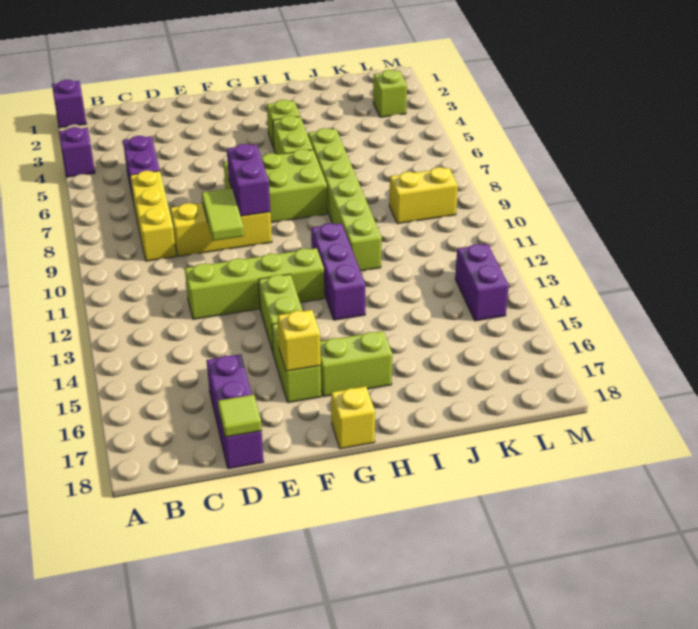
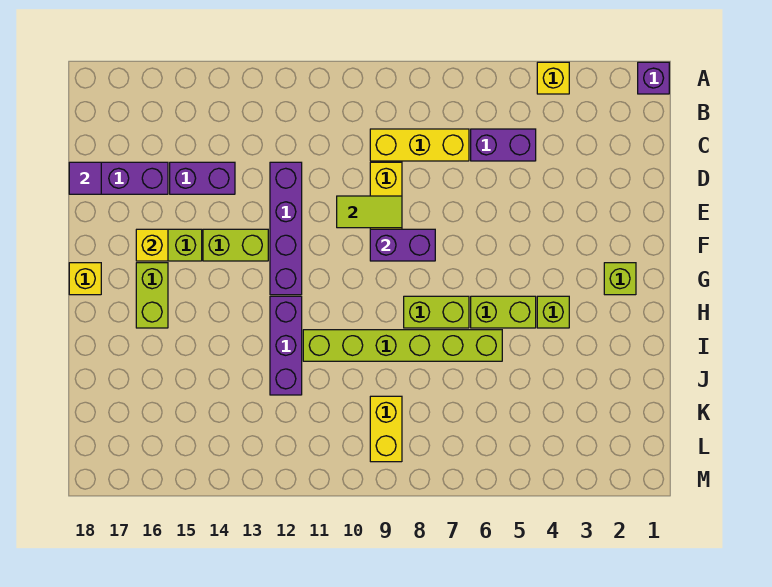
purple 1x1 brick [59,127,95,177] -> yellow 1x1 brick [537,62,569,94]
lime 1x4 brick [185,248,324,319] -> purple 1x4 brick [270,162,302,295]
lime 1x1 tile [218,395,262,437] -> purple 1x1 tile [69,162,101,194]
lime 2x3 brick [224,149,327,223] -> lime 1x2 brick [404,296,469,328]
purple 1x3 brick [311,223,366,320] -> purple 1x3 brick turned to [270,296,302,395]
lime 1x1 brick [373,70,407,117] -> lime 1x1 brick moved to [604,263,636,295]
purple 1x2 brick [455,244,509,321] -> purple 1x2 brick moved to [170,162,235,194]

